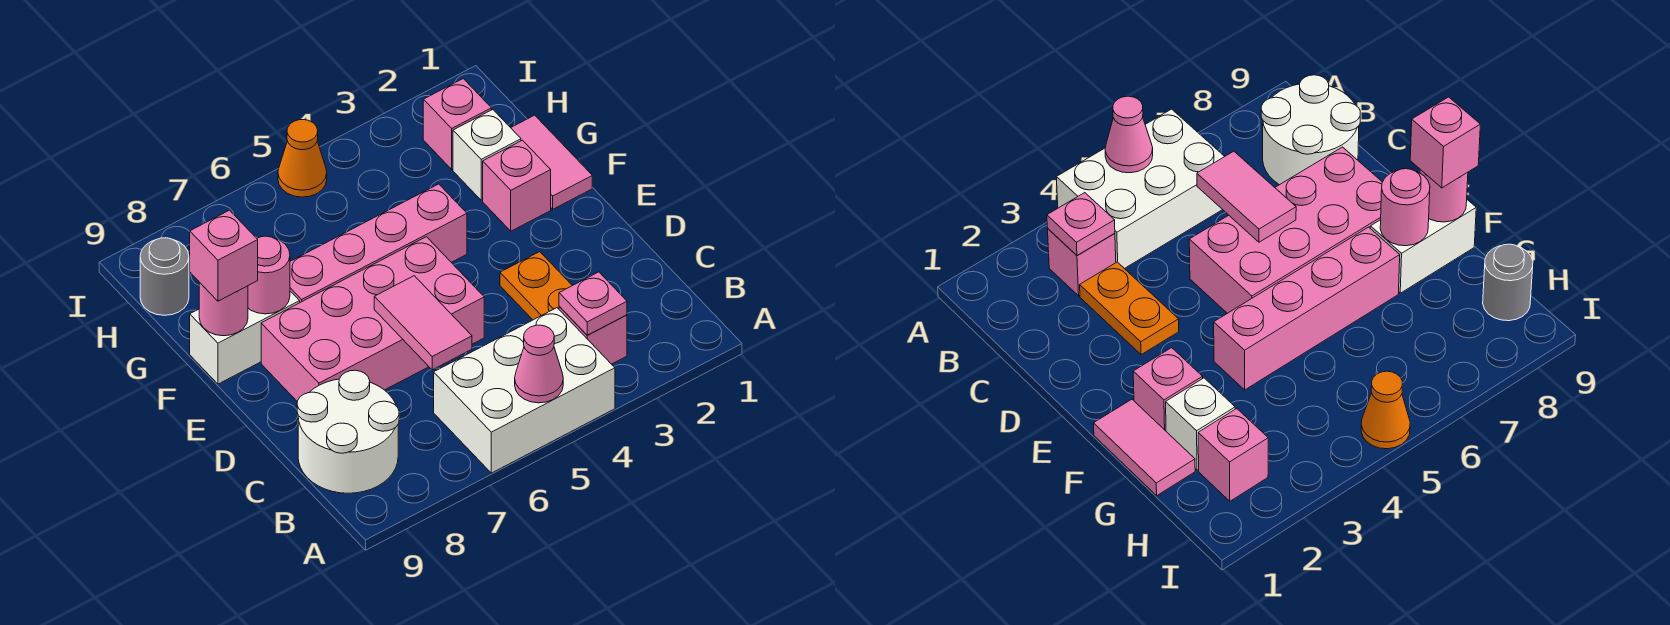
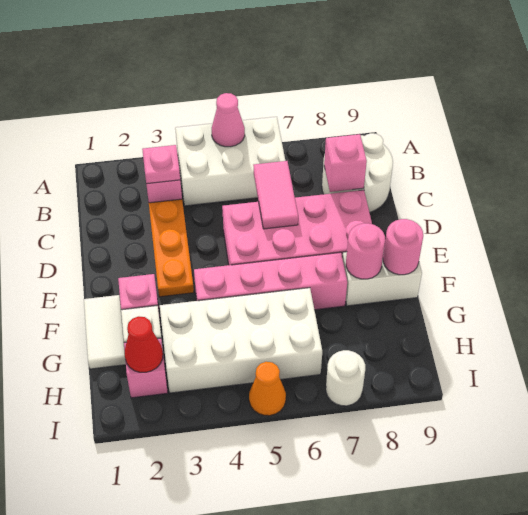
orange 1x2 plate [500,252,572,320] -> orange 1x3 plate [149,199,194,297]
pink 1x2 tile [511,115,592,209] -> white 1x2 tile [84,295,126,369]
pink 1x1 brick [190,210,258,301] -> pink 1x1 brick moved to [324,134,367,192]
none -> white 2x4 brick [160,288,322,393]
none -> red 1x1 cone [125,316,163,372]
grey 1x1 round brick [140,238,189,315] -> none
none -> white 1x1 round brick [326,350,365,406]

